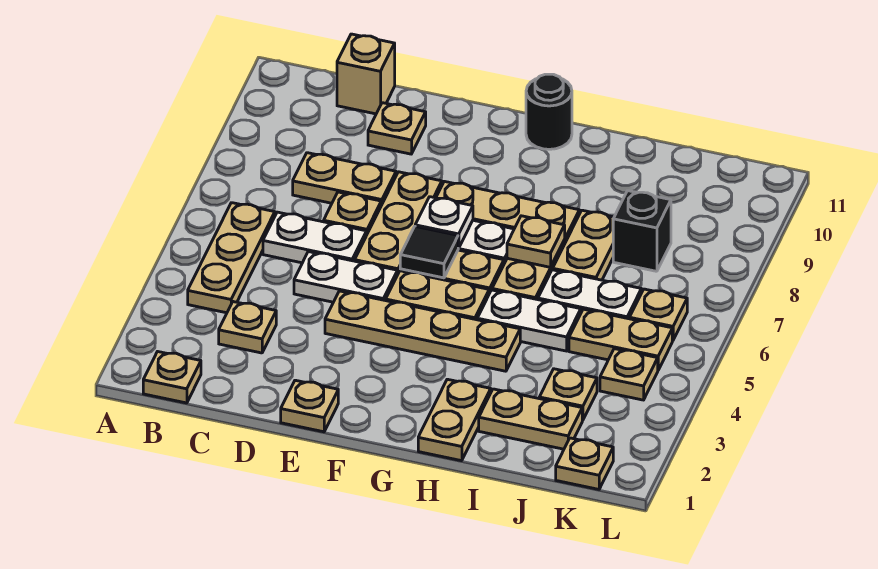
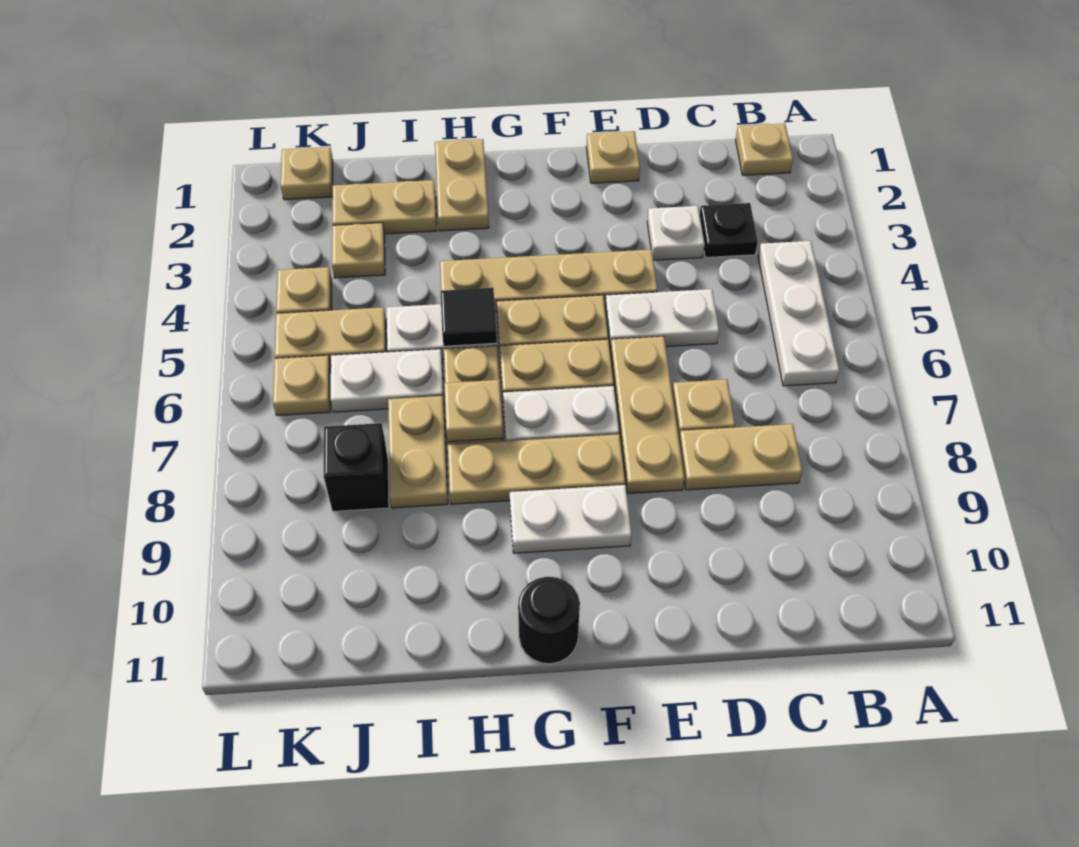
tan 1x3 plate [188,203,275,313] -> white 1x3 plate [758,241,840,386]
tan 1x1 plate [219,302,276,353] -> black 1x1 plate [700,203,758,257]
white 1x2 plate [263,212,367,263] -> white 1x2 plate moved to [510,485,632,553]
tan 1x1 brick [337,34,395,114] -> none
tan 1x1 plate [368,103,426,154] -> none
black 1x1 tile [400,227,458,278] -> black 1x1 tile moved to [441,288,497,346]
white 1x1 plate [415,197,473,248] -> white 1x1 plate moved to [647,206,705,260]

